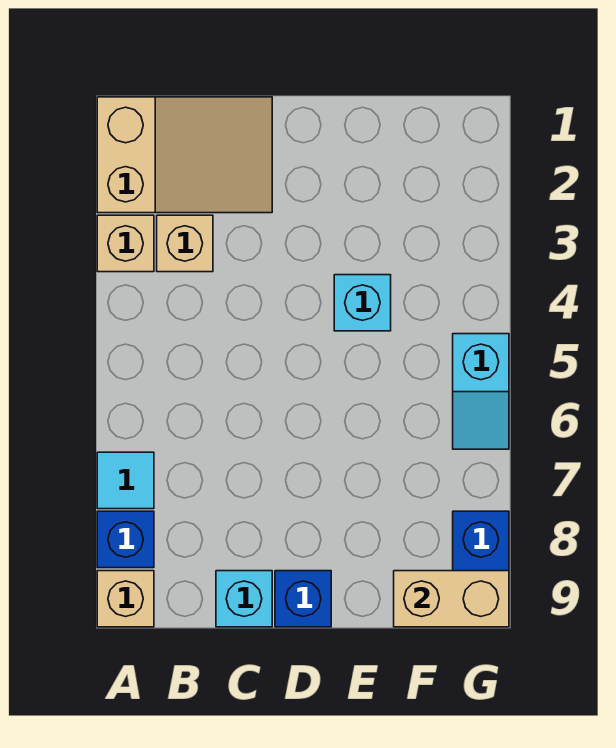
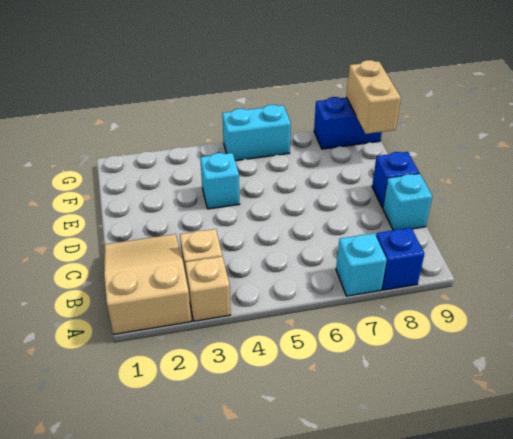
cyan 1x1 tile [97,452,154,509] -> cyan 1x1 brick [336,233,387,296]
tan 1x1 brick [97,571,154,627] -> none
cyan 1x2 slope [453,334,509,449] -> cyan 1x2 brick [222,105,291,161]

